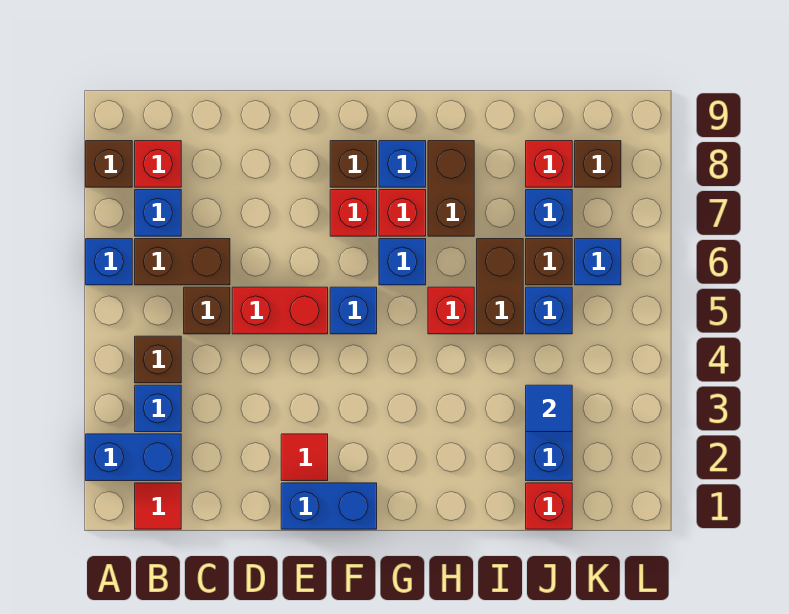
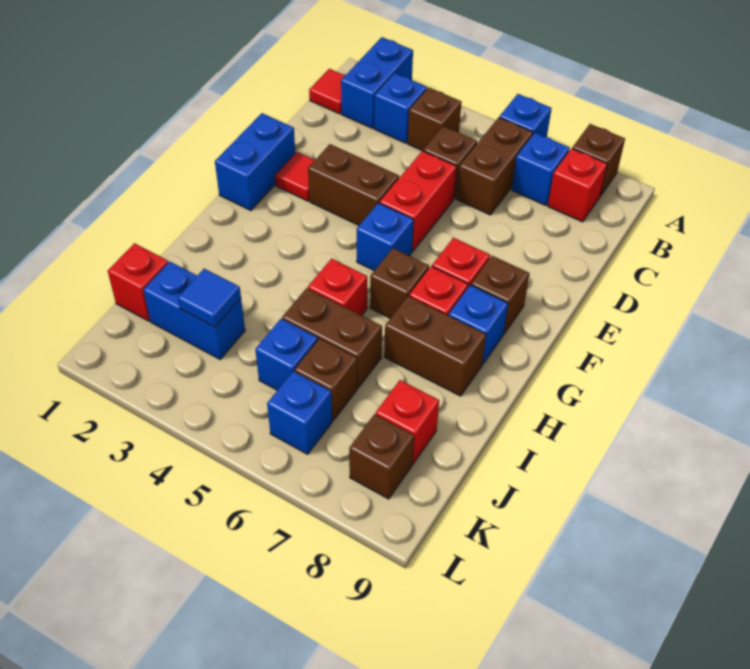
none -> brown 1x2 brick [308,144,399,225]
blue 1x1 brick [379,239,426,285] -> brown 1x1 brick [370,248,429,318]
blue 1x1 brick [526,190,572,236] -> none

